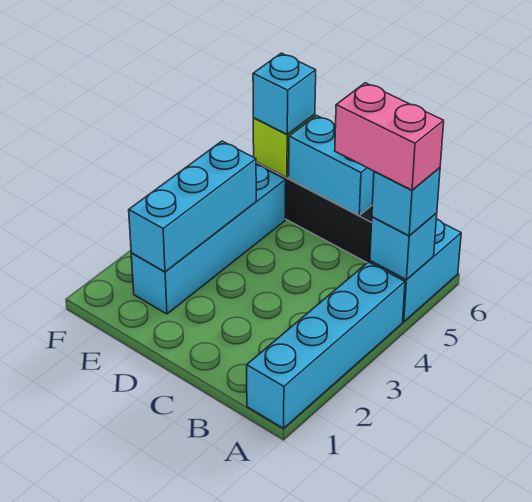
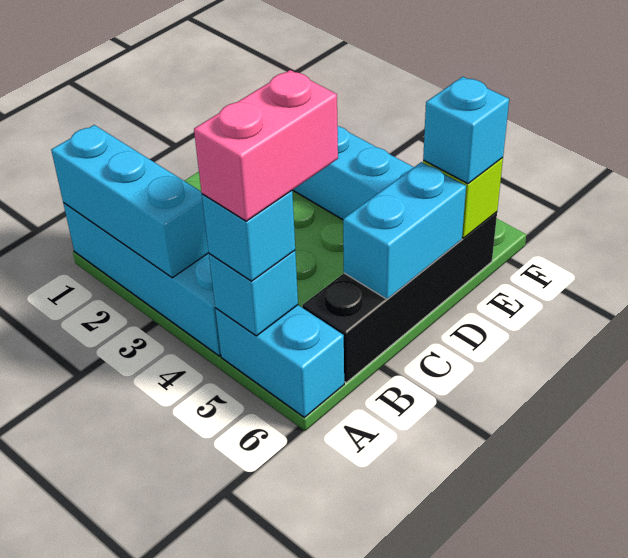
cyan 1x3 brick [129,141,256,272] -> cyan 1x3 brick moved to [51,125,209,278]

